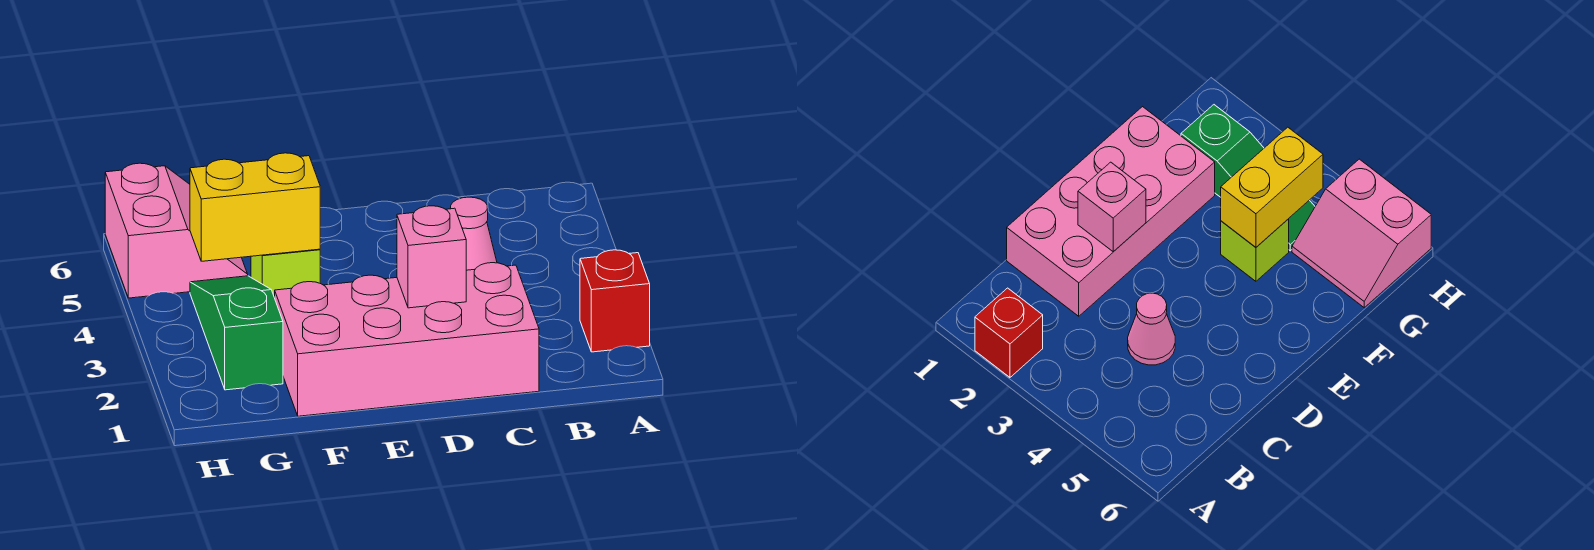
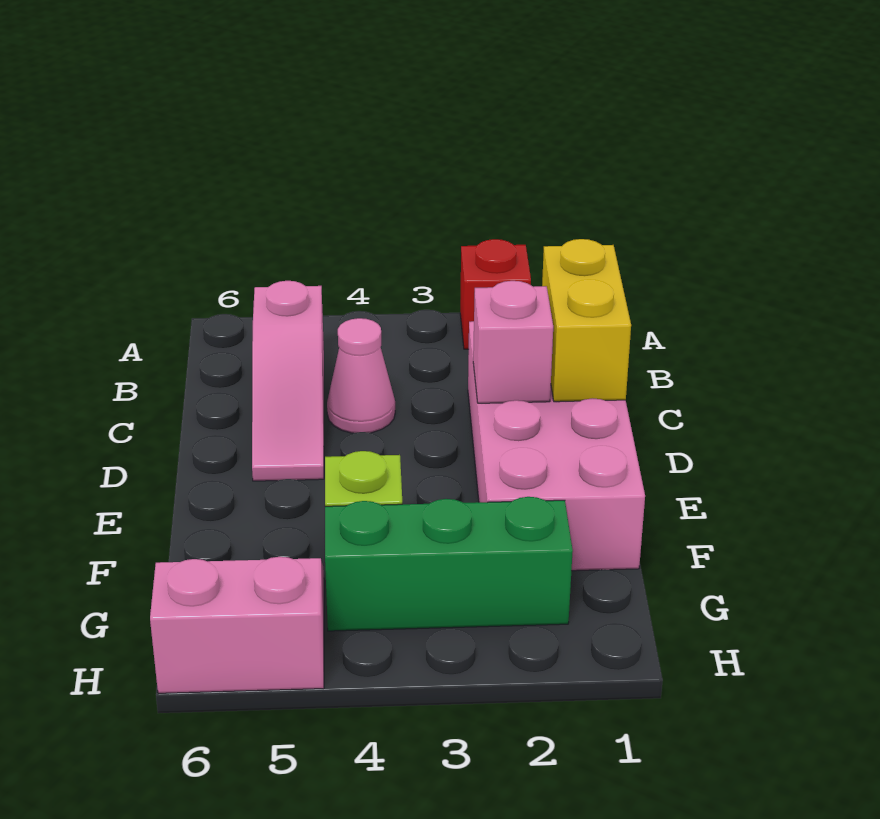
none -> pink 1x3 slope [252,281,324,481]
yellow 1x2 brick [190,153,320,261] -> yellow 1x2 brick moved to [542,239,631,402]
green 1x3 slope [190,276,283,390] -> green 1x3 brick [325,497,573,631]

